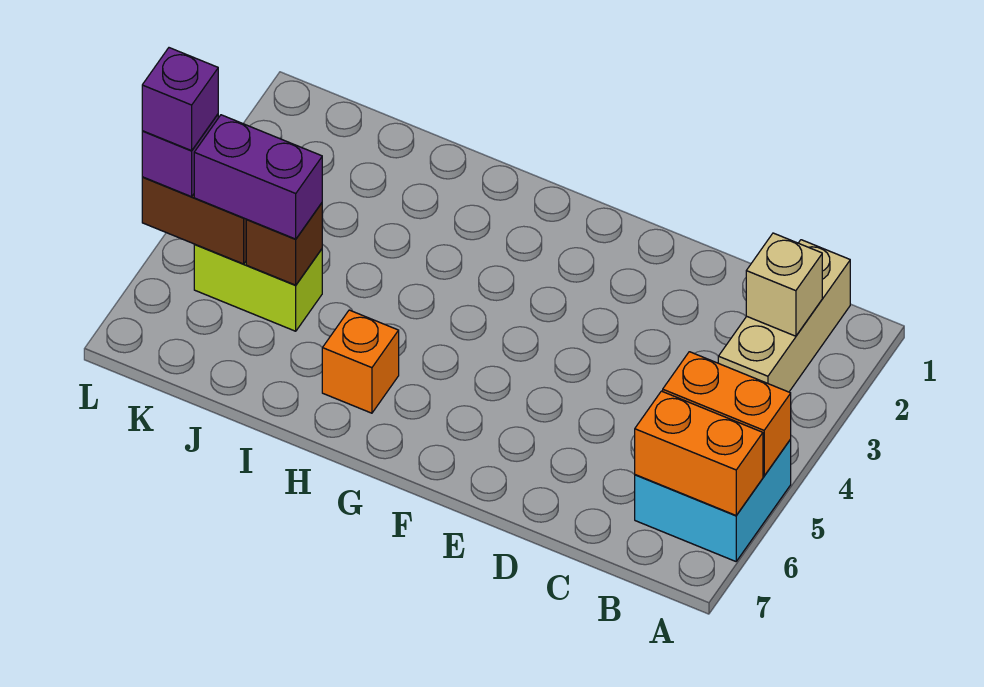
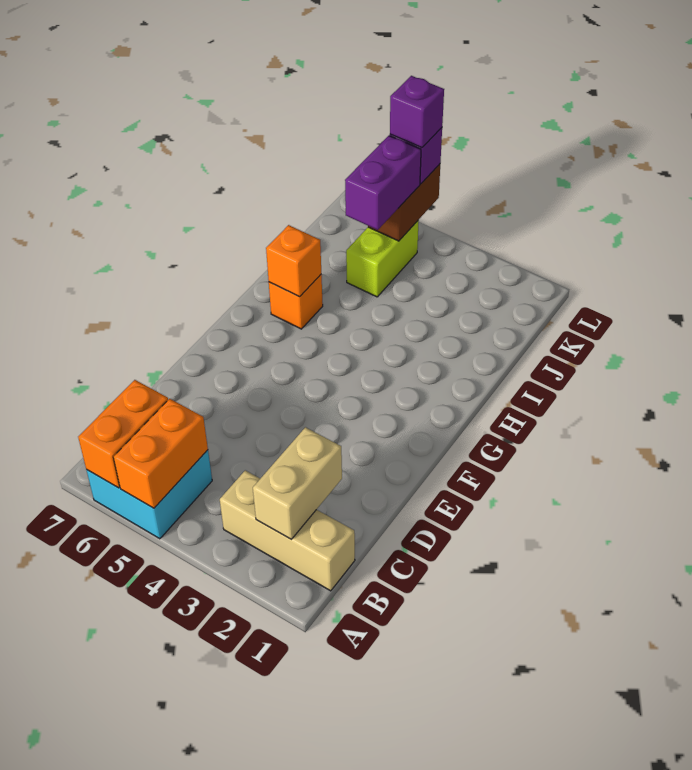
tan 1x1 brick [746,233,822,336] -> tan 1x2 brick [253,427,342,539]
none -> orange 1x1 brick [266,225,321,297]
brown 1x1 brick [246,203,322,285] -> none

